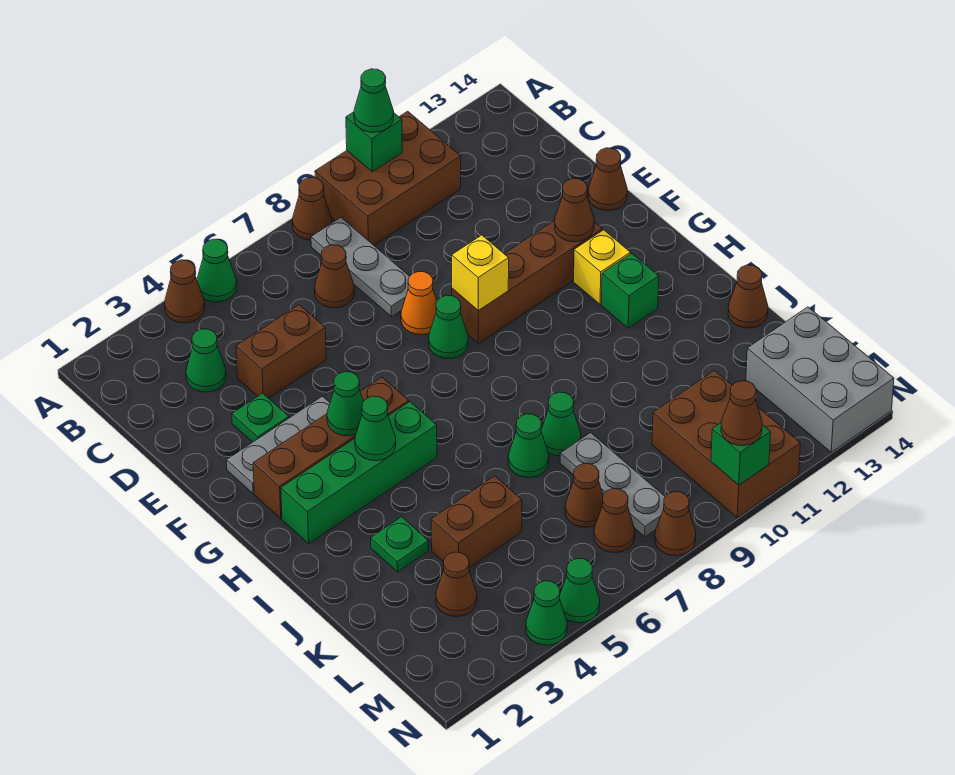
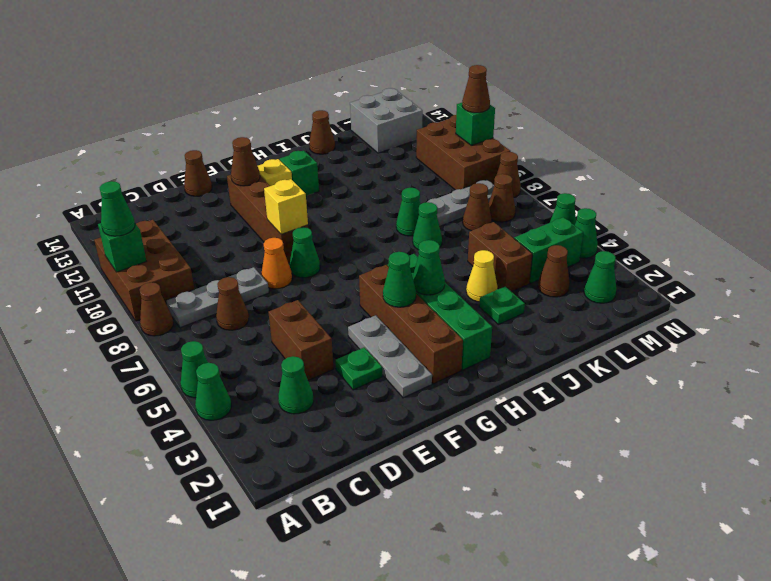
brown 1x1 cone [165,260,205,323] -> green 1x1 cone [195,363,231,420]
none -> yellow 1x1 cone [466,250,498,302]
none -> green 1x2 brick [514,217,583,283]
brown 2x3 brick [652,371,800,518] -> brown 2x3 brick turned to [416,115,511,190]
grey 2x3 brick [746,307,894,452] -> grey 2x2 brick [350,88,423,153]
none -> green 1x1 cone [584,251,616,303]

